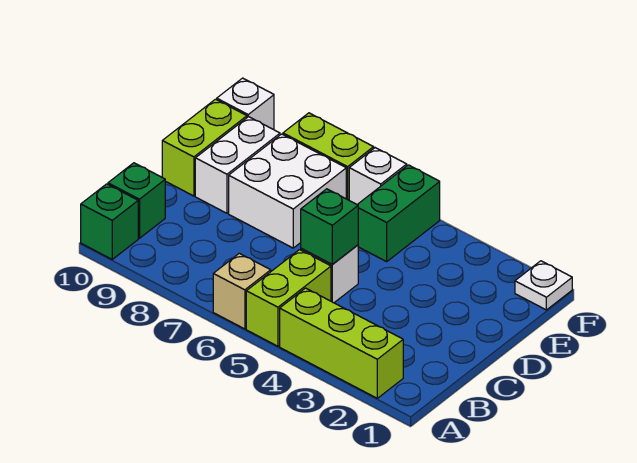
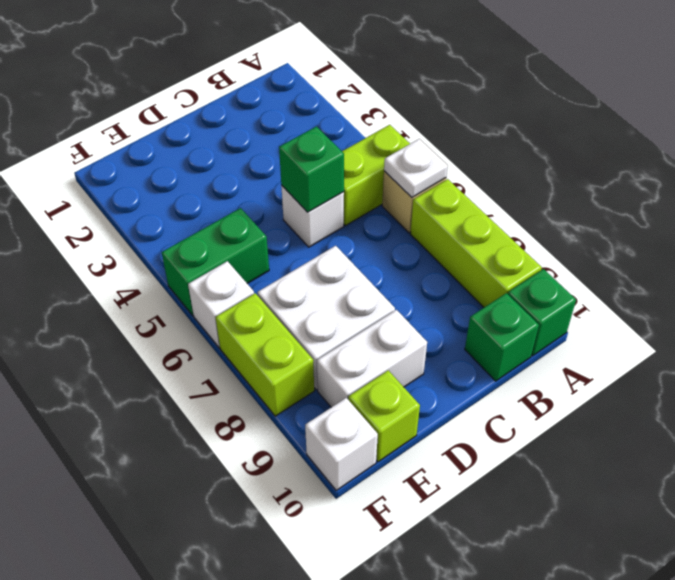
lime 1x3 brick [280,288,403,398] -> lime 1x3 brick moved to [410,179,542,307]
lime 1x2 brick [162,99,247,196] -> lime 1x1 brick [348,370,420,462]
white 1x1 plate [515,261,572,310] -> white 1x1 plate moved to [384,139,448,197]

